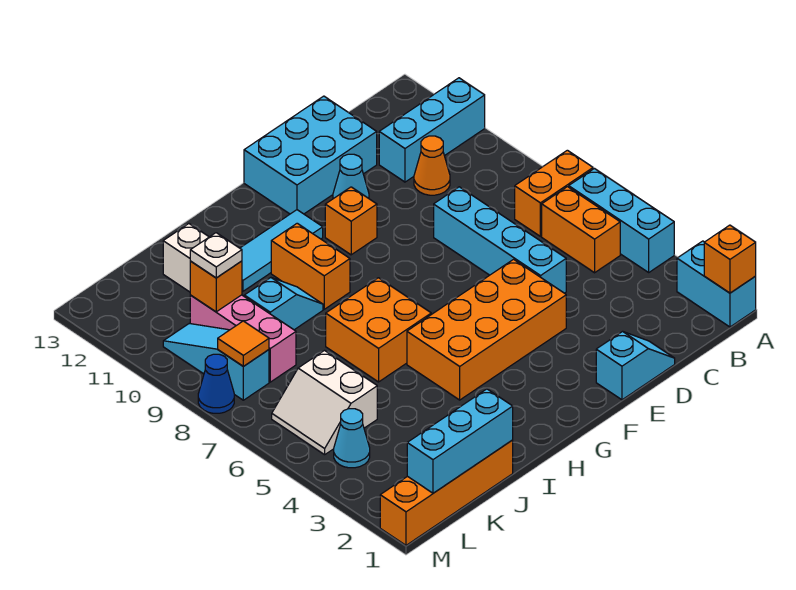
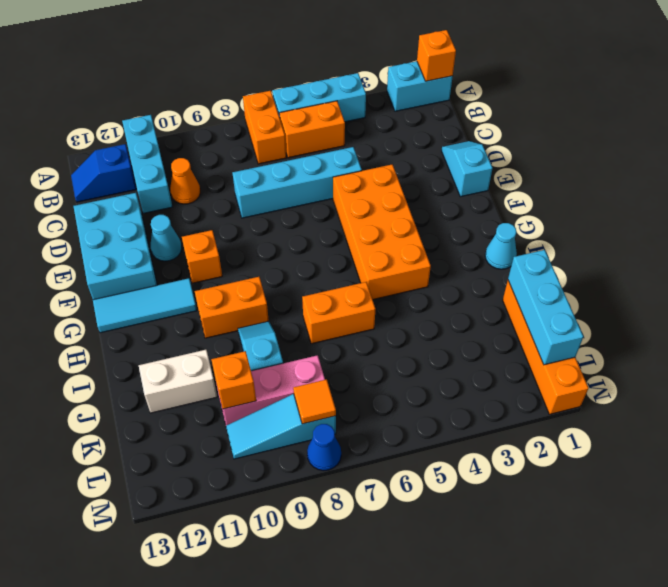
none -> blue 1x2 slope [71,144,136,202]
cyan 1x3 tile [240,210,323,291] -> cyan 1x3 tile turned to [93,278,197,333]
orange 2x2 brick [326,278,431,382] -> orange 1x2 brick [302,282,375,344]
white 2x2 slope [272,351,377,455] -> none
white 1x1 plate [190,233,242,278] -> none
cyan 1x1 cone [334,409,370,468] -> cyan 1x1 cone moved to [485,223,517,269]

